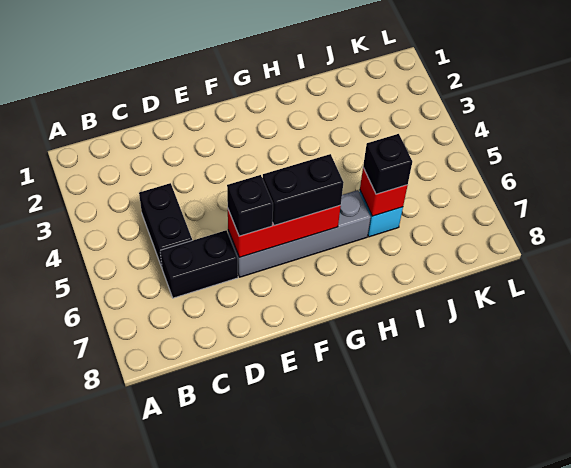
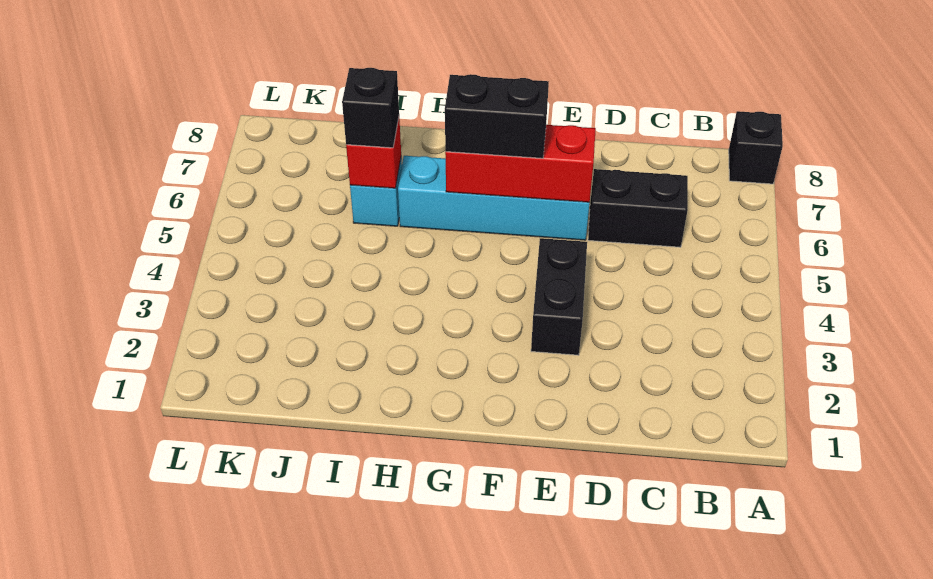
black 1x2 brick [139,183,192,268] -> black 1x2 brick moved to [531,238,587,355]
grey 1x4 brick [228,190,371,277] -> cyan 1x4 brick [398,156,589,240]
black 1x1 brick [227,175,273,236] -> black 1x1 brick moved to [729,111,783,184]

